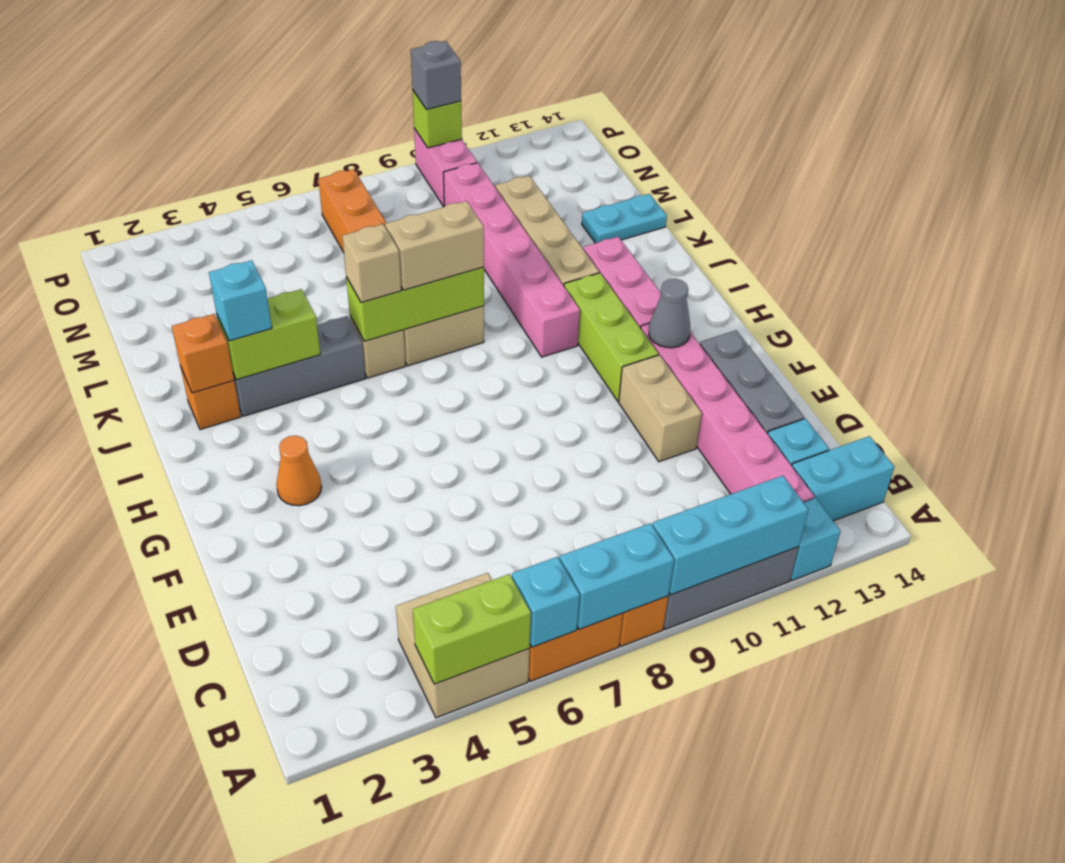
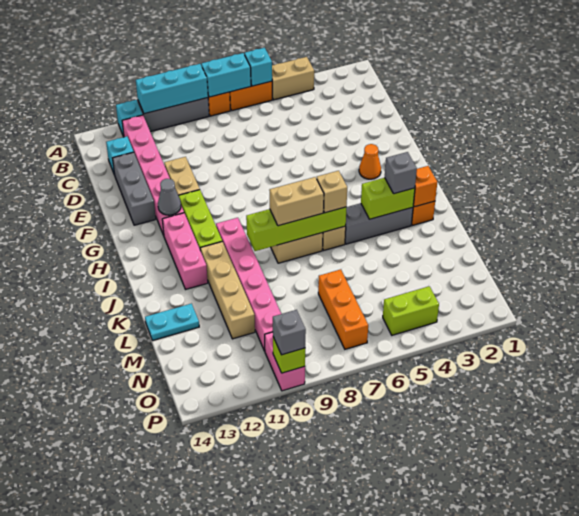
tan 2x2 brick [396,573,529,718] -> tan 1x2 brick [272,57,314,100]
lime 1x2 brick [413,574,531,684] -> lime 1x2 brick moved to [383,286,439,335]
cyan 1x2 brick [792,436,894,521] -> none
cyan 1x1 brick [209,260,272,341] -> grey 1x1 brick [385,152,417,194]
lime 1x3 brick [346,267,484,341] -> lime 1x4 brick [246,207,346,251]

